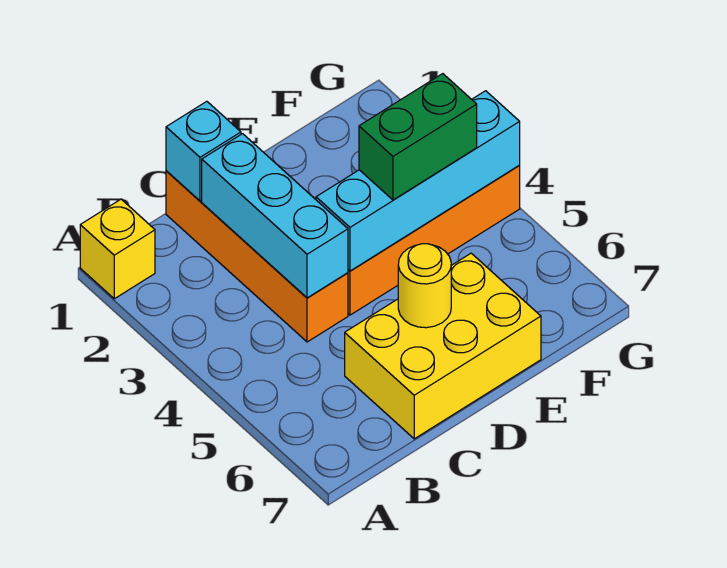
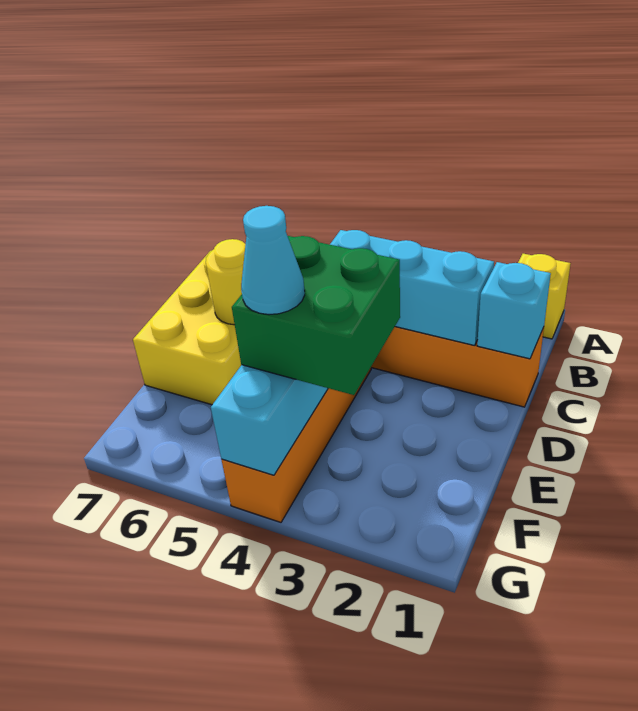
green 1x2 brick [359,74,477,200] -> green 2x2 brick [232,236,400,395]
none -> cyan 1x1 cone [241,206,305,315]

